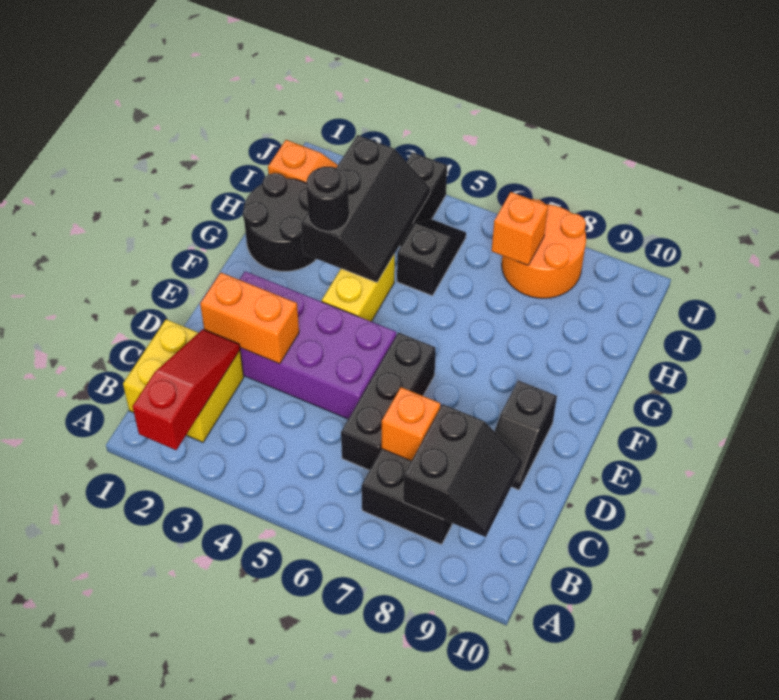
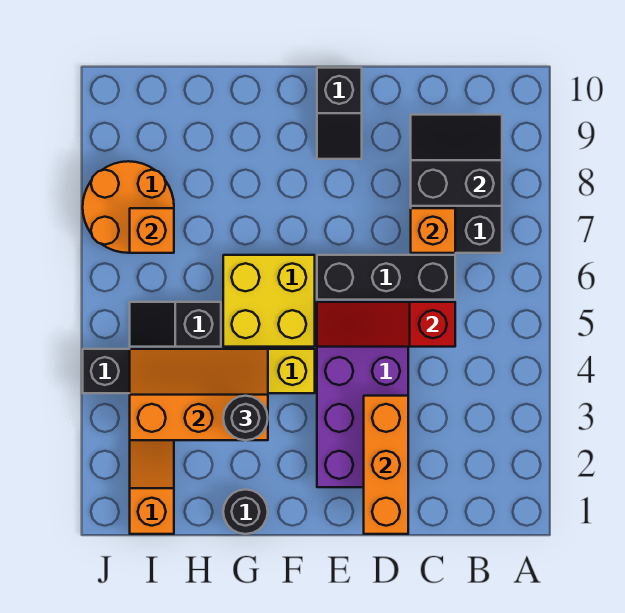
red 1x3 slope [133,329,240,450] -> red 1x3 slope moved to [317,302,455,347]
yellow 2x2 brick [123,319,244,442] -> yellow 2x2 brick moved to [223,255,315,347]
orange 1x2 brick [200,273,299,364] -> orange 1x3 brick [364,396,408,534]
black 1x2 slope [494,380,557,490] -> black 1x2 slope turned to [317,68,362,159]
black 2x2 round brick [243,173,316,271] -> black 1x1 round brick [223,489,268,534]
black 2x3 slope [301,135,430,282] -> orange 2x3 slope [130,349,268,440]

